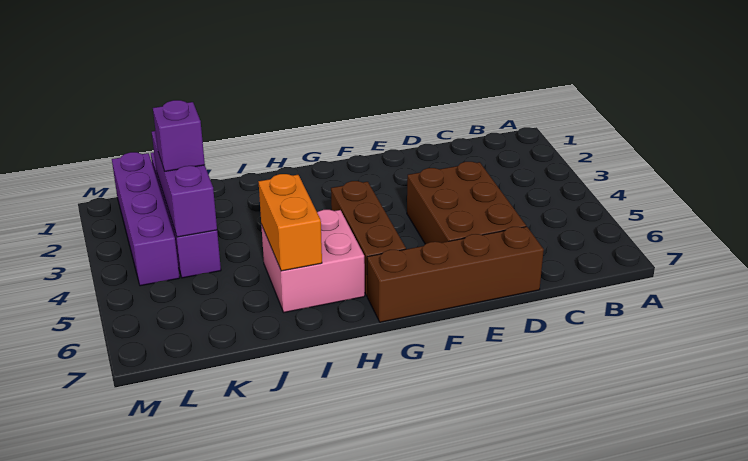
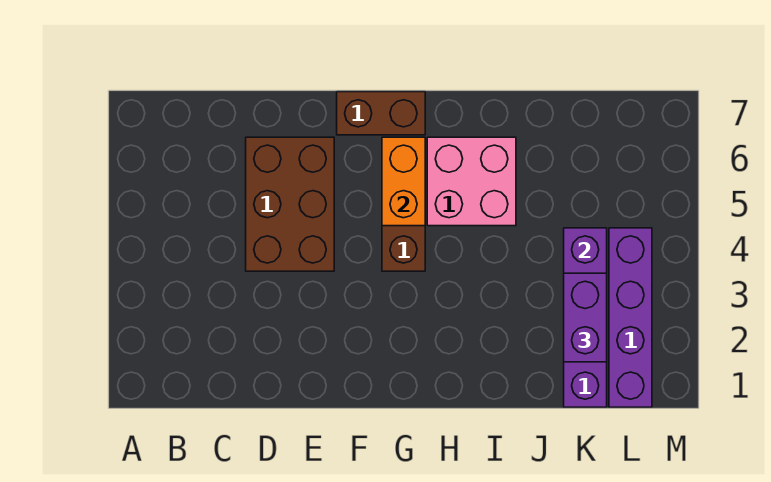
brown 1x4 brick [367,227,544,322] -> brown 1x2 brick [337,92,425,135]
orange 1x2 brick [259,174,322,271] -> orange 1x2 brick moved to [382,137,425,226]
purple 1x1 brick [153,100,205,171] -> purple 1x2 brick [564,273,607,362]

